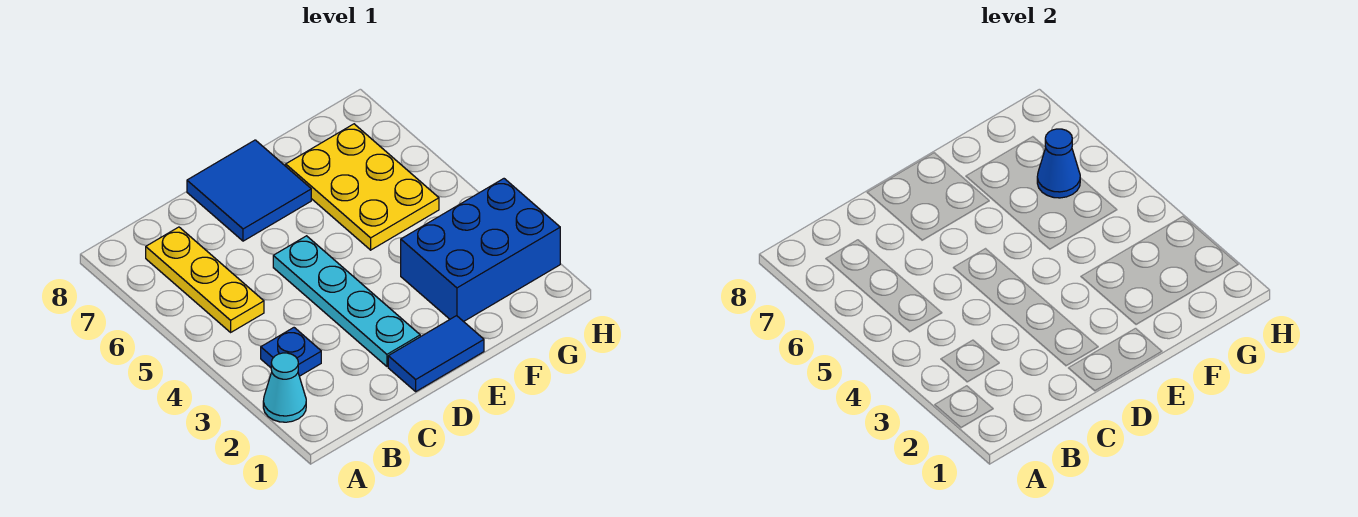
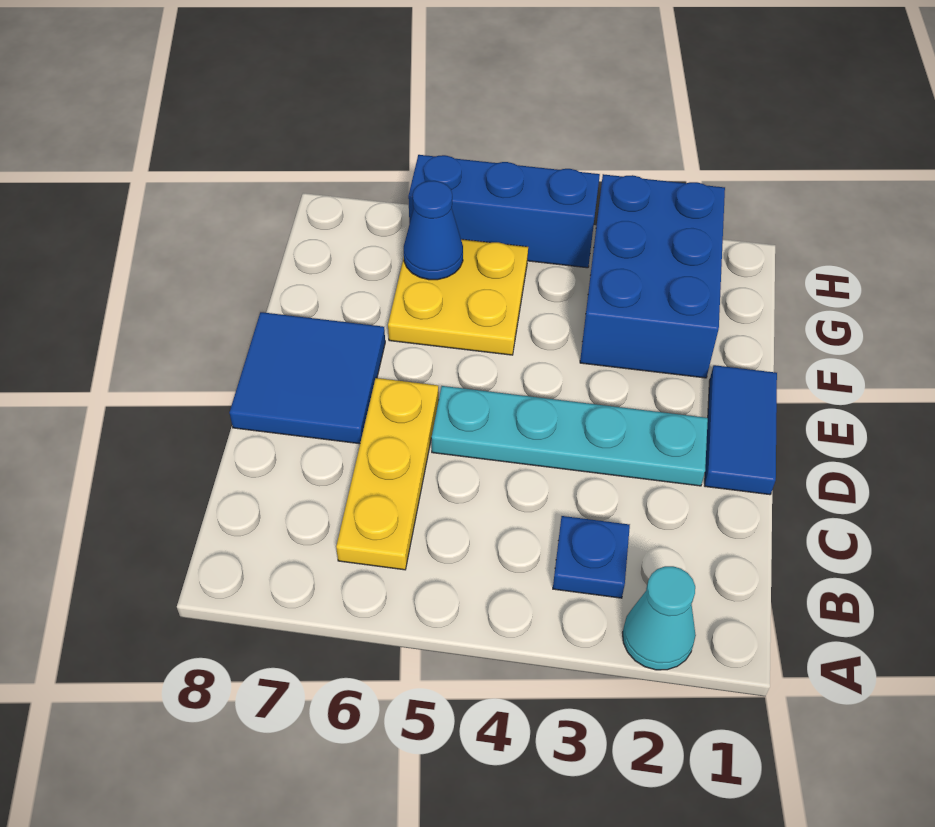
yellow 1x3 plate [146,227,264,332] -> yellow 1x3 plate turned to [336,378,439,570]
yellow 2x3 plate [286,124,439,250] -> yellow 2x2 plate [388,239,528,355]
none -> blue 1x3 brick [408,155,600,268]

